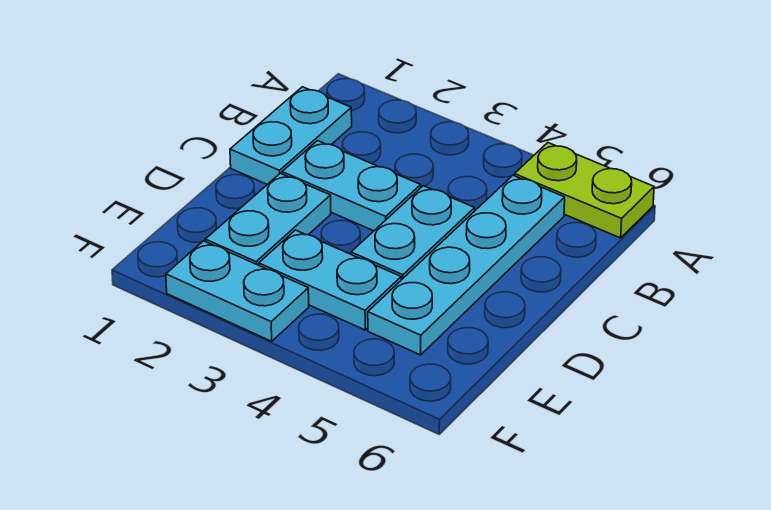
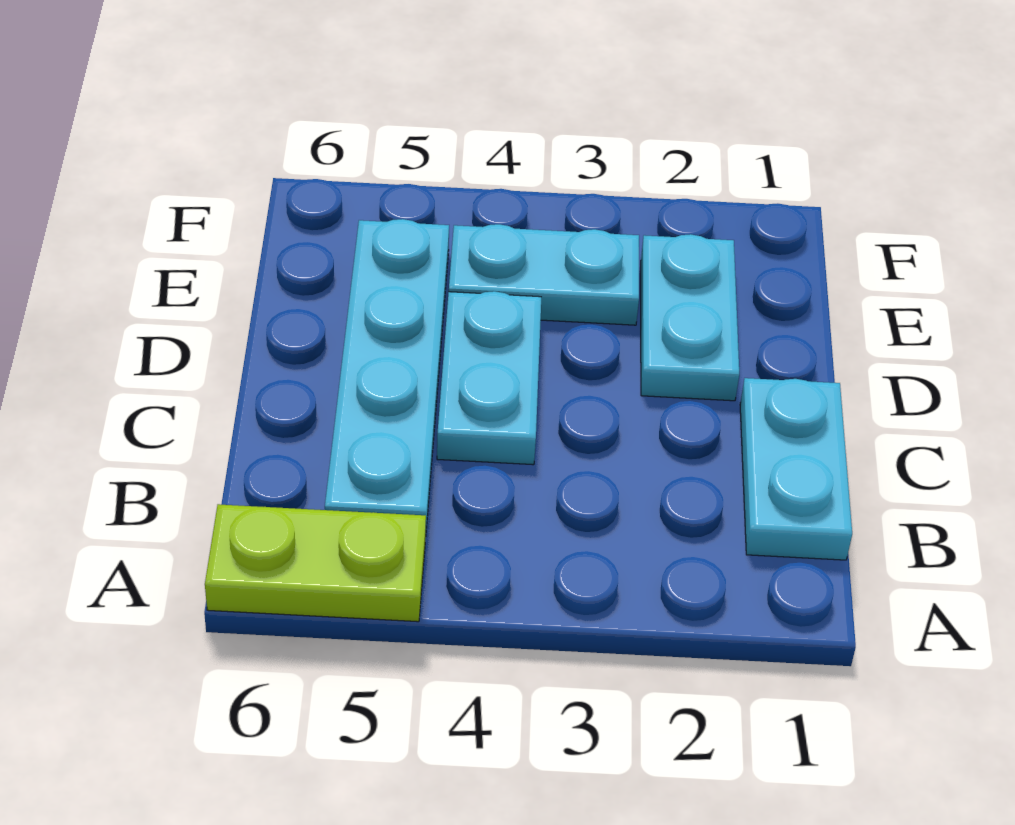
cyan 1x2 plate [282,141,421,231] -> none
cyan 1x2 plate [166,241,309,341] -> none

